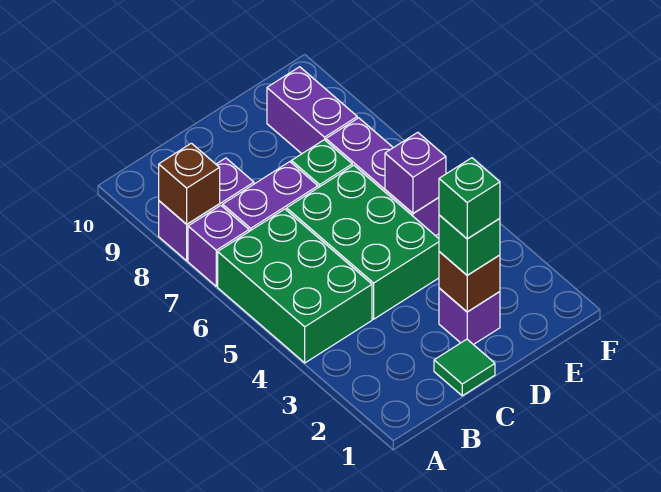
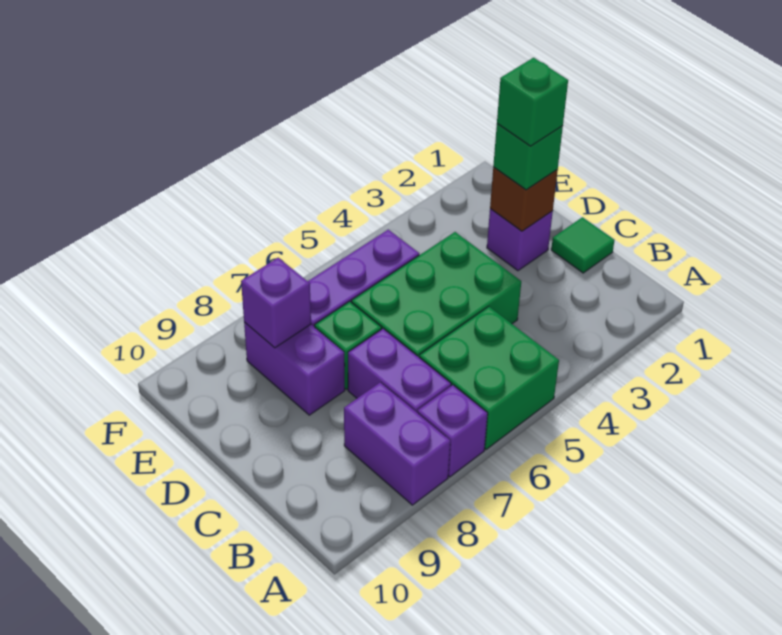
green 2x3 brick [218,209,372,363] -> green 2x2 brick [419,307,559,449]
brown 1x1 brick [159,143,220,224] -> none
purple 1x1 brick [385,132,446,213] -> purple 1x1 brick moved to [241,258,311,348]
purple 1x2 brick [267,67,357,154] -> purple 1x2 brick turned to [244,322,345,415]

